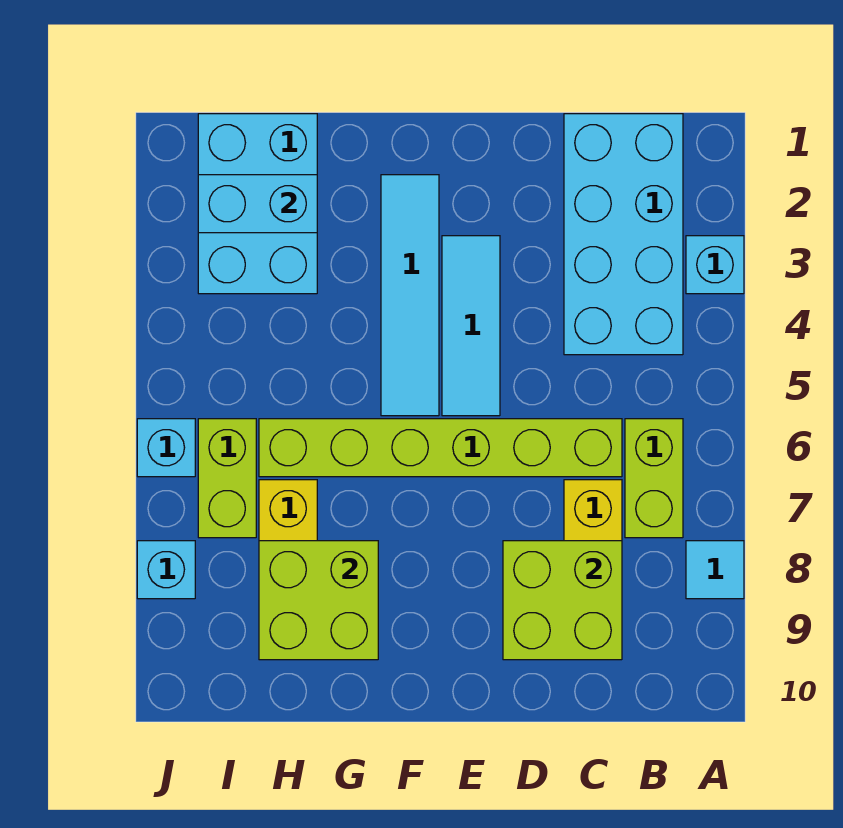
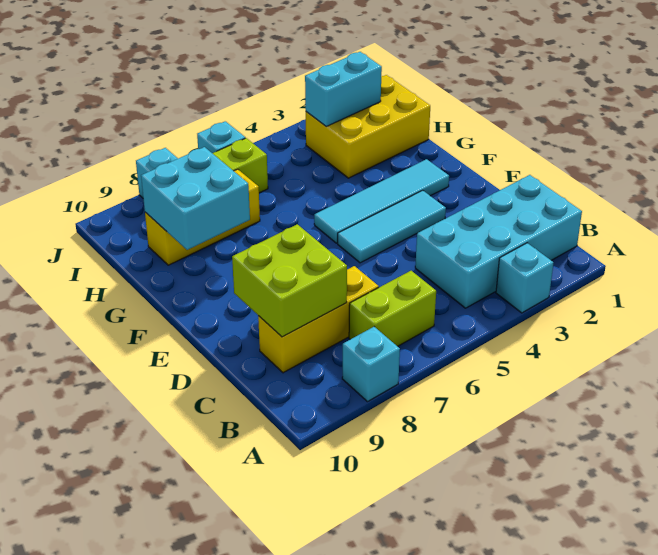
cyan 1x1 tile [686,541,744,599] -> cyan 1x1 brick [342,327,400,402]
lime 1x6 brick [259,419,622,477] -> none
lime 2x2 brick [259,541,378,660] -> cyan 2x2 brick [141,147,250,250]
cyan 2x3 brick [198,114,317,294] -> yellow 2x3 brick [306,75,430,178]
cyan 1x2 brick [198,175,317,233] -> cyan 1x2 brick turned to [305,52,382,126]

